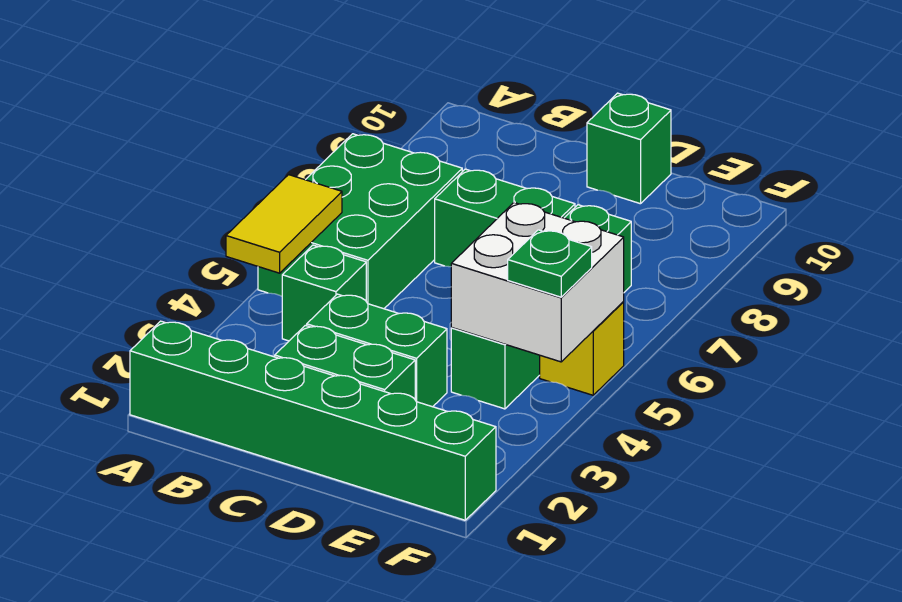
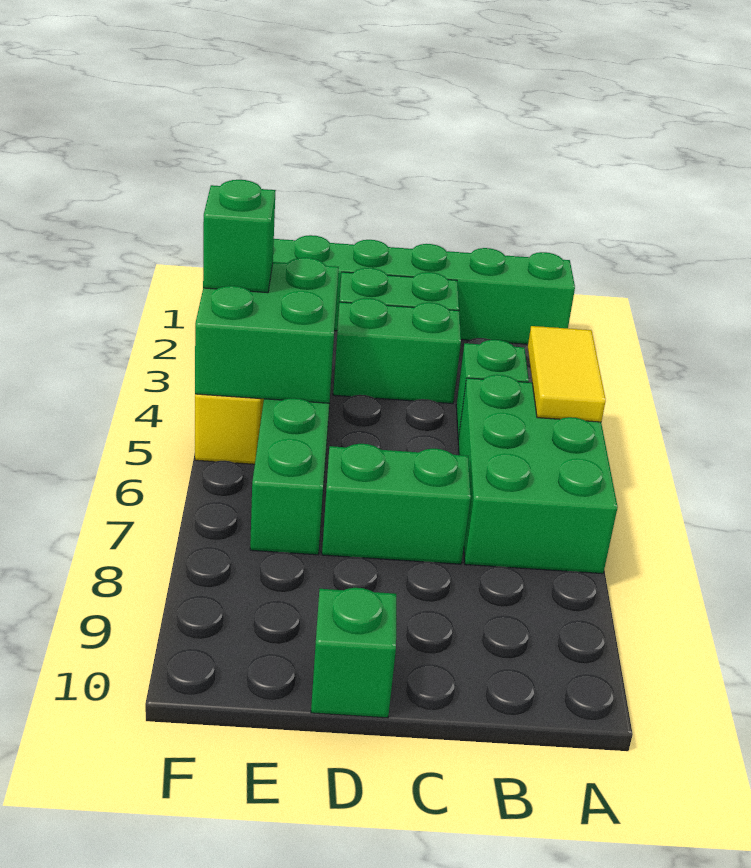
white 2x2 brick [451,203,624,362] -> green 2x2 brick [195,258,339,403]
green 1x1 plate [508,230,592,297] -> green 1x1 brick [203,180,275,293]

